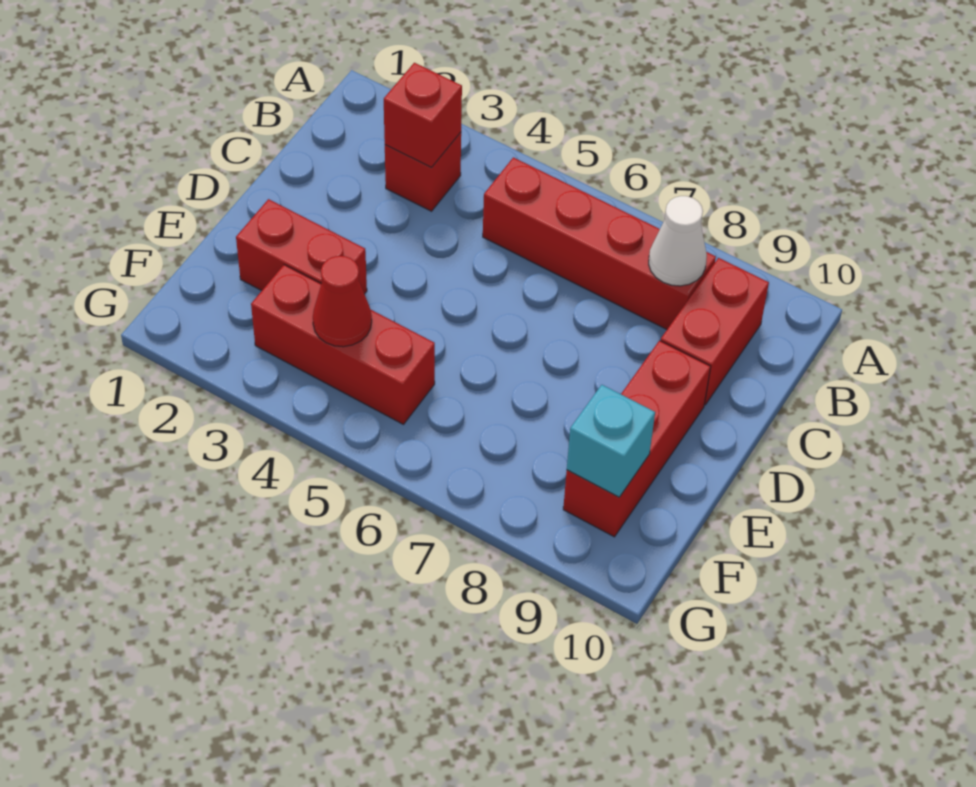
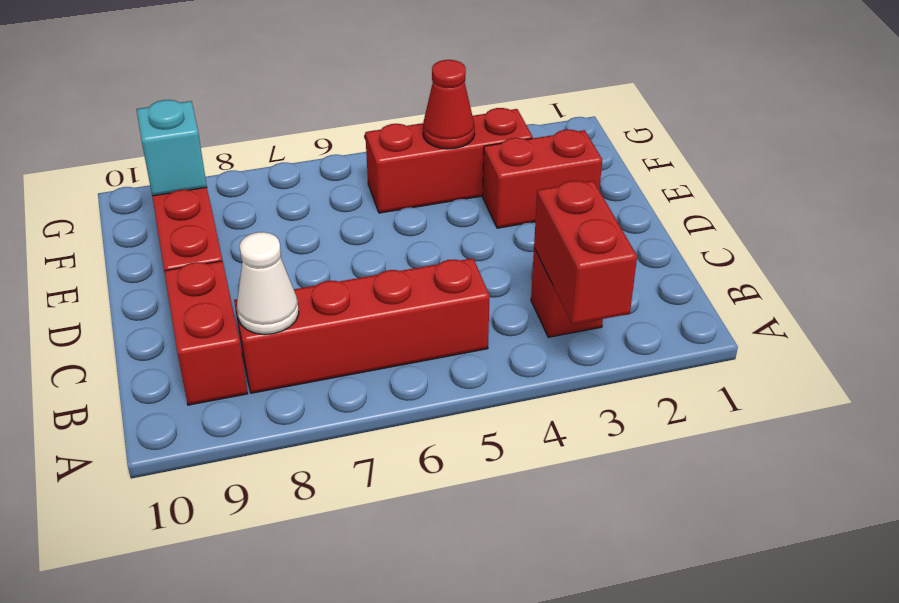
red 1x1 brick [384,63,462,167] -> red 1x2 brick [534,181,637,325]

